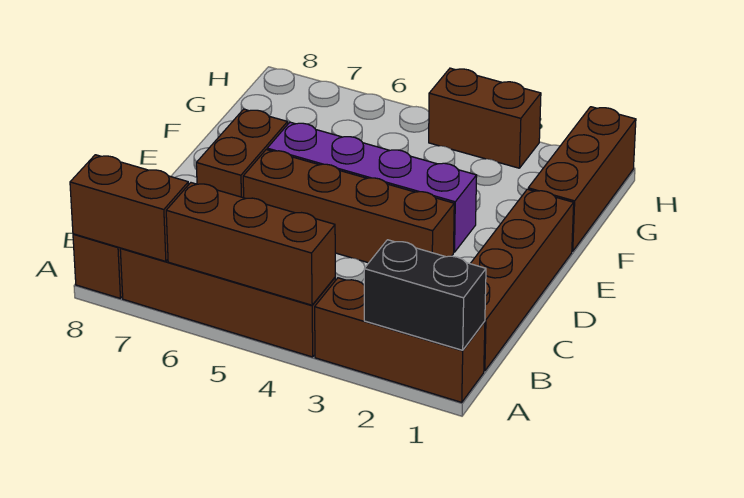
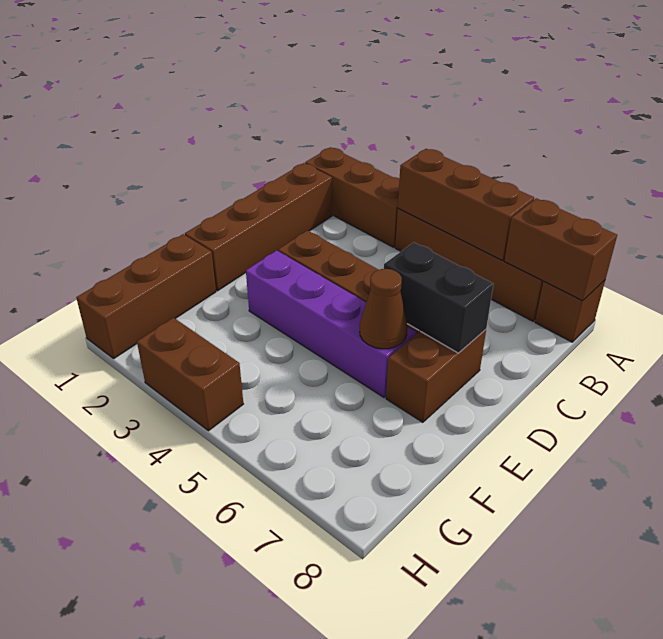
black 1x2 brick [364,240,486,350] -> black 1x2 brick moved to [384,242,493,353]
none -> brown 1x1 cone [360,269,408,349]

